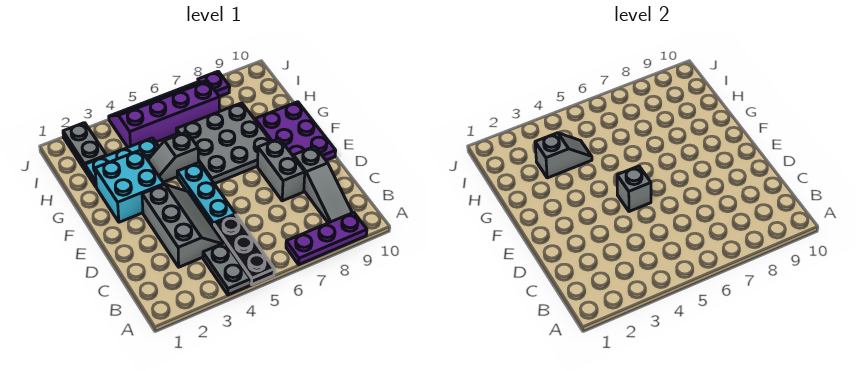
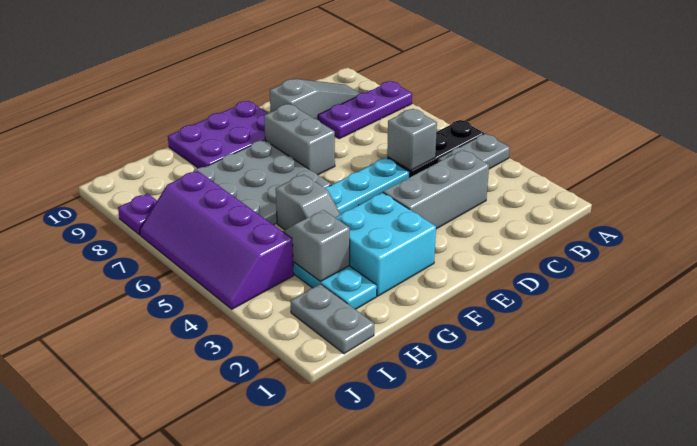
purple 1x3 plate [286,212,367,264] -> purple 1x3 plate turned to [318,81,412,139]
grey 1x2 brick [258,139,305,201] -> grey 1x2 brick turned to [264,104,335,175]
grey 1x1 brick [617,166,651,212] -> grey 1x1 brick moved to [387,109,437,171]
grey 1x2 plate [63,123,106,169] -> grey 1x2 plate turned to [290,284,374,354]

